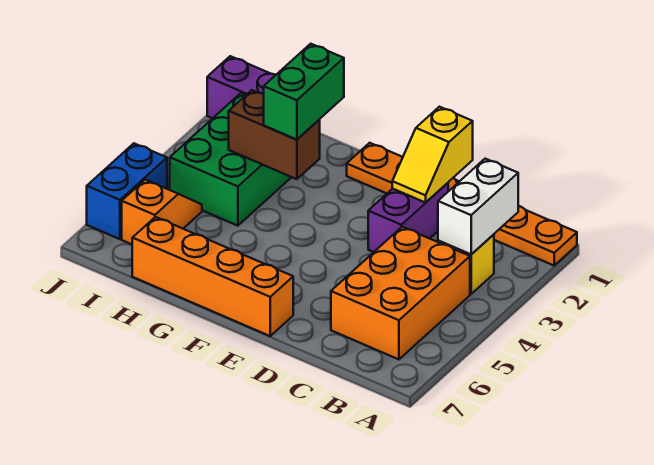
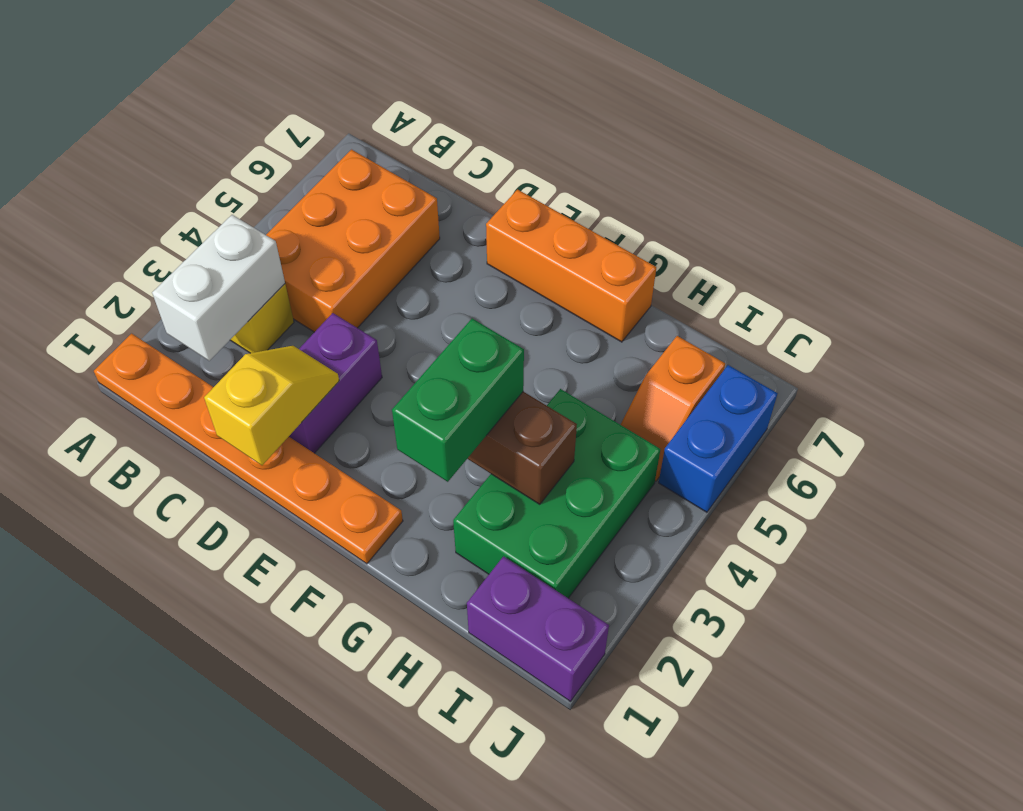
orange 1x4 brick [132,217,293,336] -> orange 1x3 brick [486,190,656,342]

